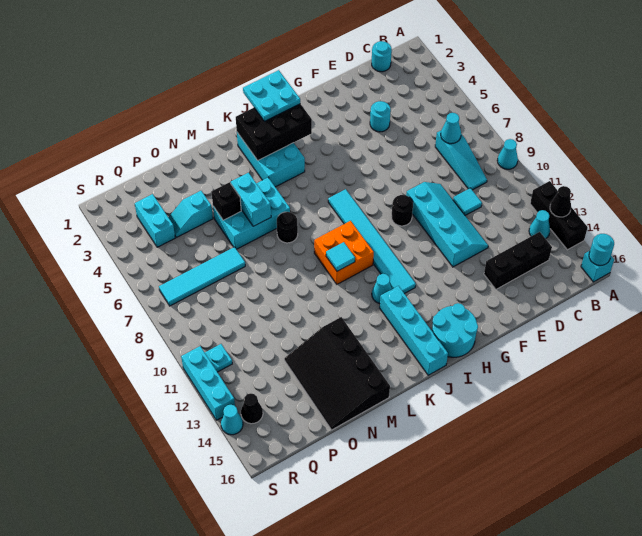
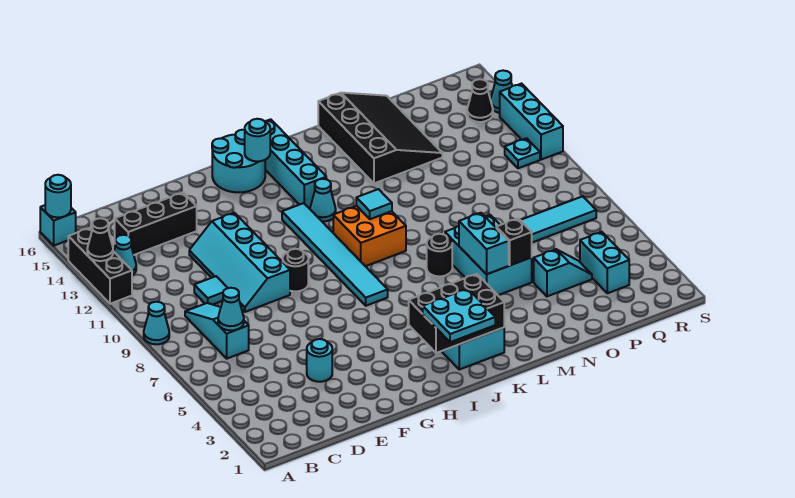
cyan 1x1 round brick [372,41,392,72] -> cyan 1x1 round brick moved to [245,119,270,161]
cyan 2x3 brick [213,178,290,249] -> cyan 2x3 brick turned to [445,215,532,295]

